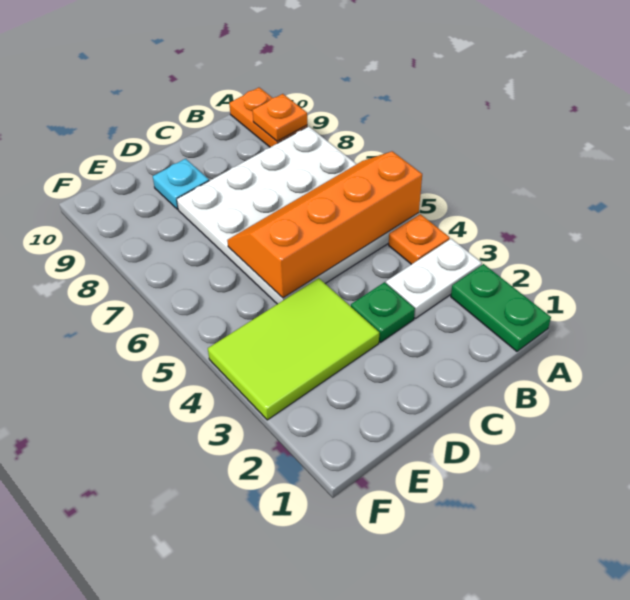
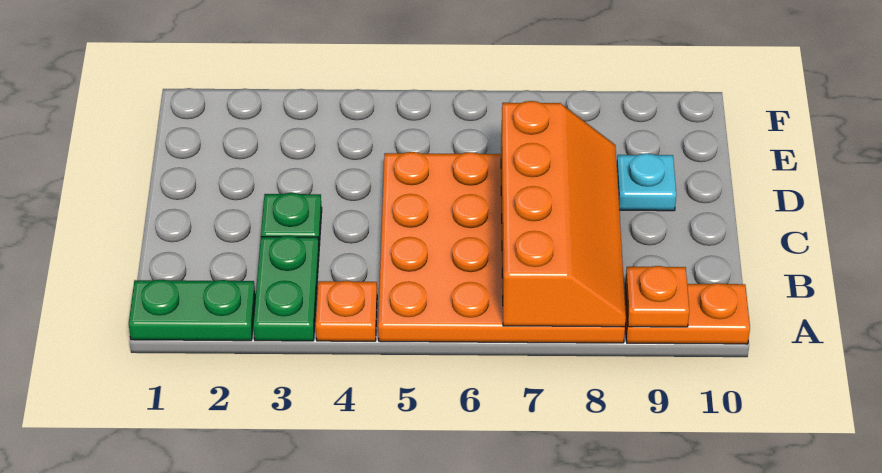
white 1x2 plate [386,239,482,318] -> green 1x2 plate [253,236,319,341]
white 4x4 plate [177,126,419,304] -> orange 4x4 plate [378,152,625,343]
orange 2x4 slope [227,151,422,298] -> orange 2x4 slope moved to [501,101,626,327]
lime 2x3 tile [208,278,379,420] -> none

